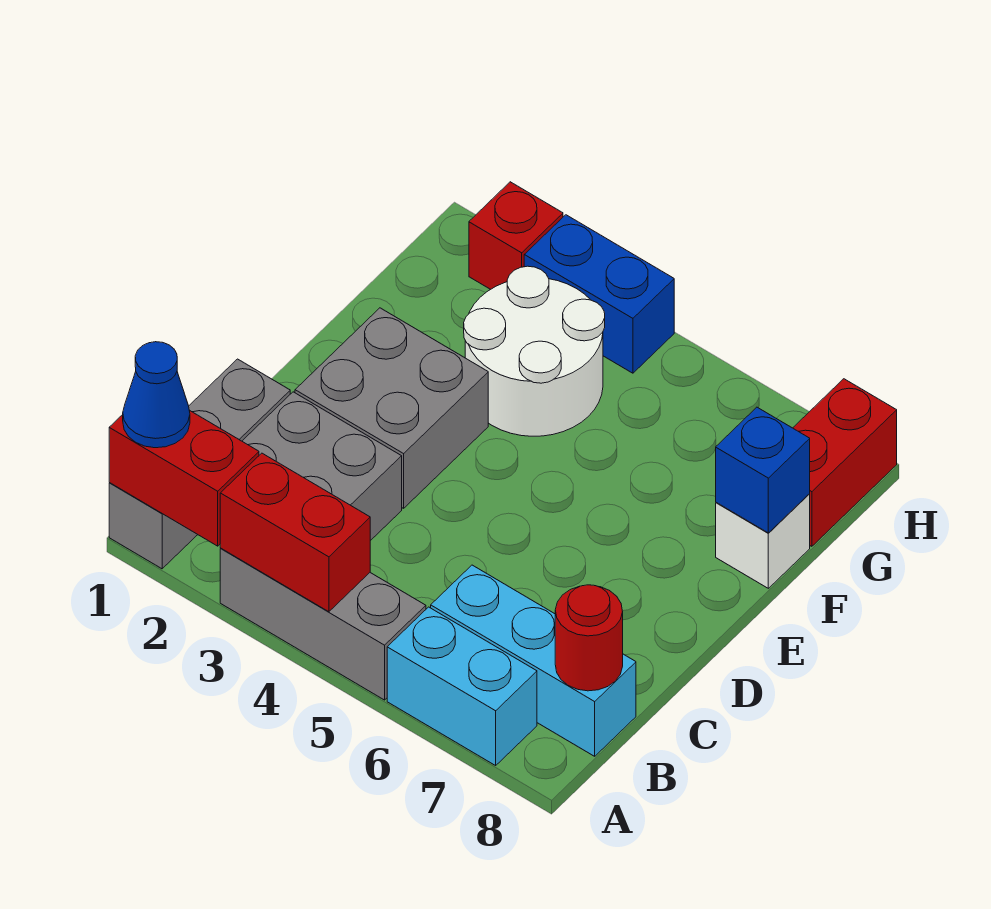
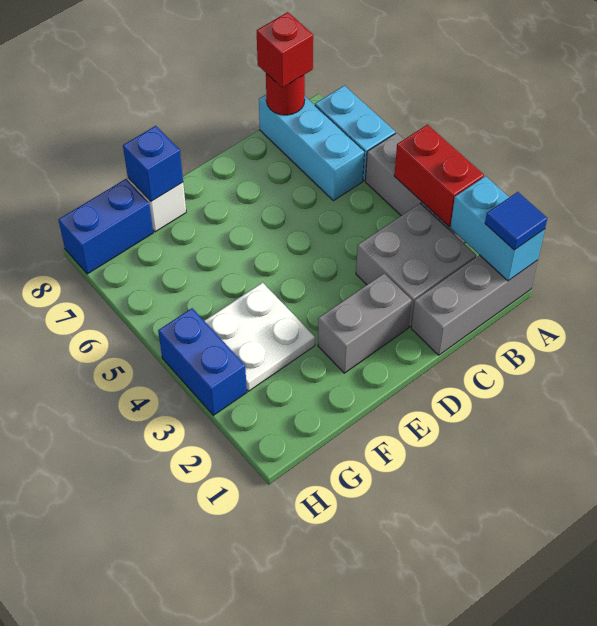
red 1x2 brick [109,410,259,546] -> cyan 1x2 brick [450,176,545,281]
blue 1x1 cone [123,342,190,448] -> blue 1x1 tile [485,192,547,250]
grey 2x2 brick [295,308,488,508] -> grey 1x2 brick [318,273,412,373]
white 2x2 round brick [464,266,605,436] -> white 2x2 plate [205,283,315,391]
red 1x2 brick [793,379,897,546] -> blue 1x2 brick [58,179,153,274]
red 1x1 brick [469,182,563,289] -> red 1x1 brick moved to [257,12,313,88]

